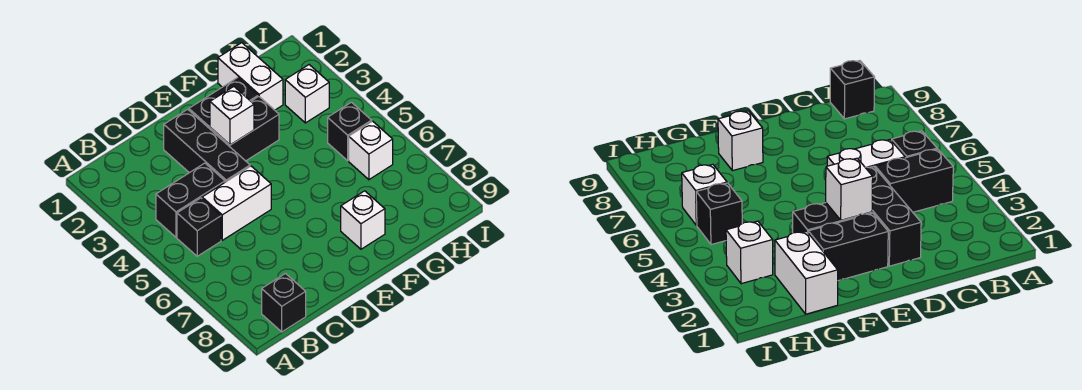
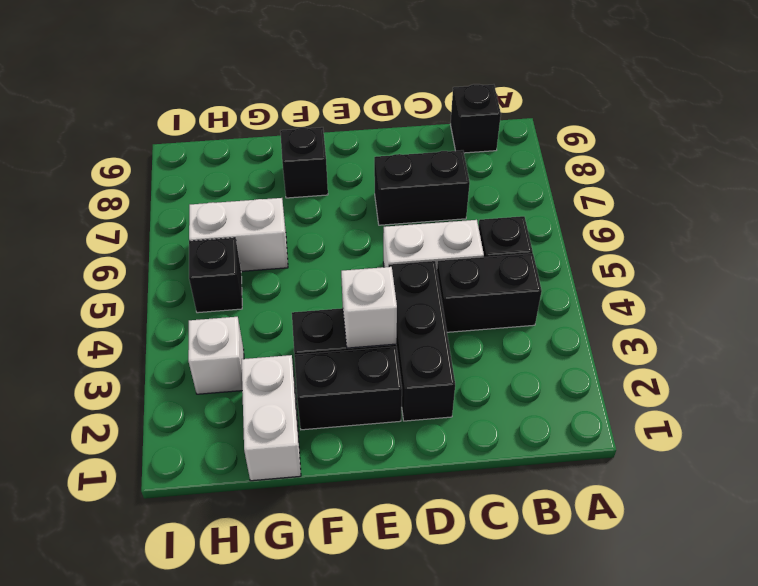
none -> black 1x2 brick [374,150,470,225]
white 1x1 brick [341,191,385,249] -> black 1x1 brick [280,127,328,198]
white 1x1 brick [349,121,393,180] -> white 1x2 brick [189,198,288,271]

